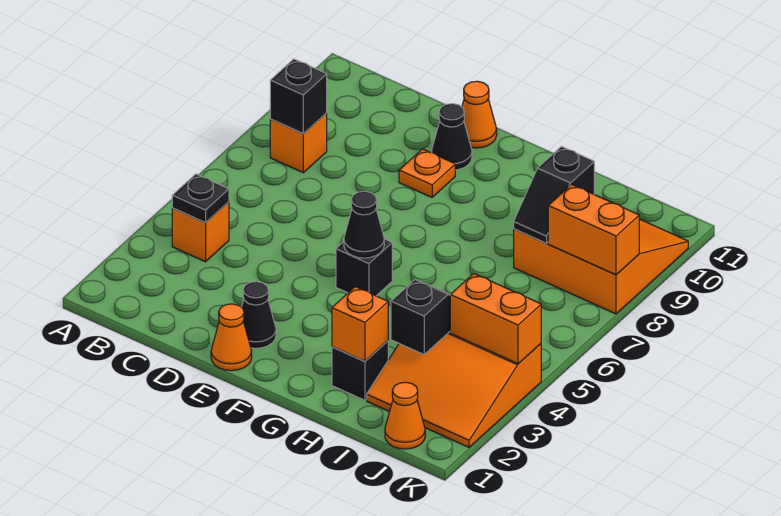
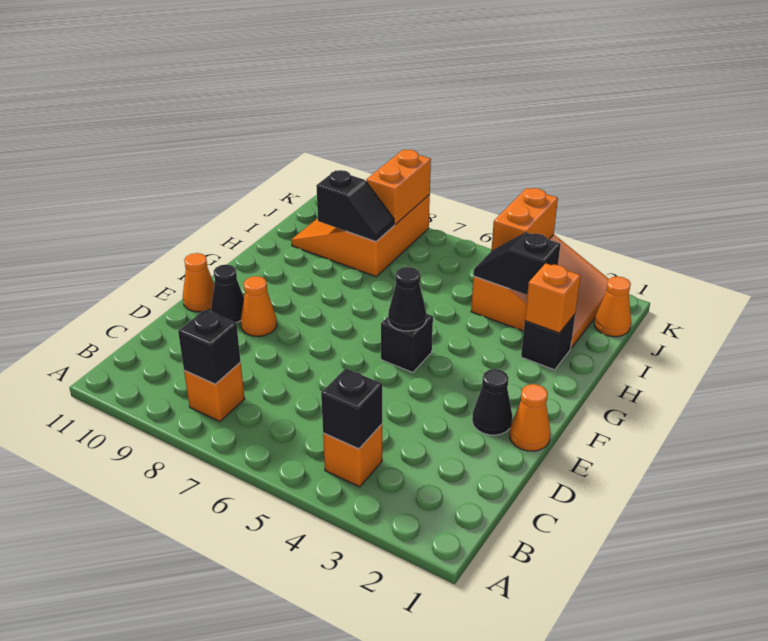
black 1x1 plate [172,174,229,223] -> black 1x1 brick [321,369,382,449]
orange 1x1 plate [399,149,455,197] -> orange 1x1 cone [241,276,277,336]

